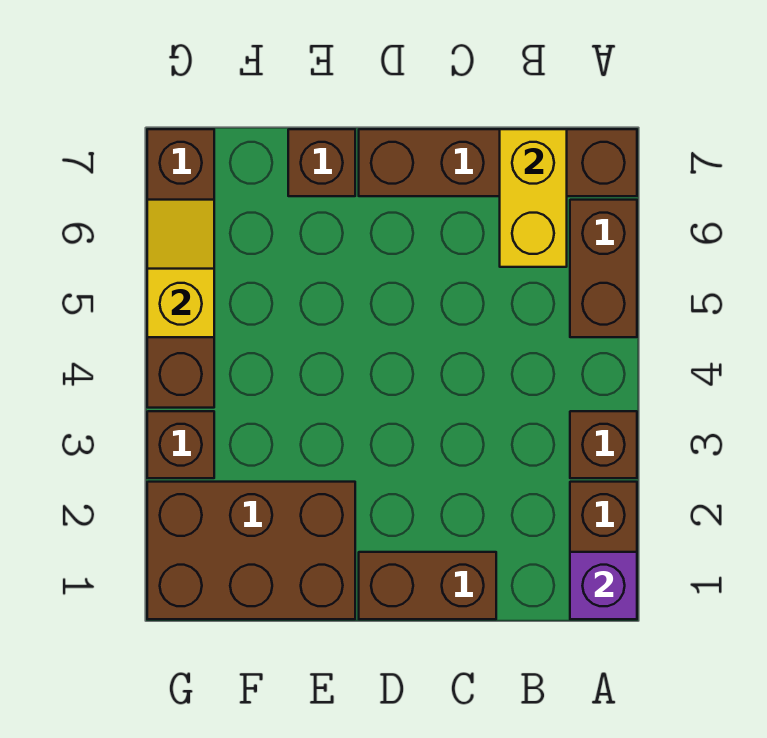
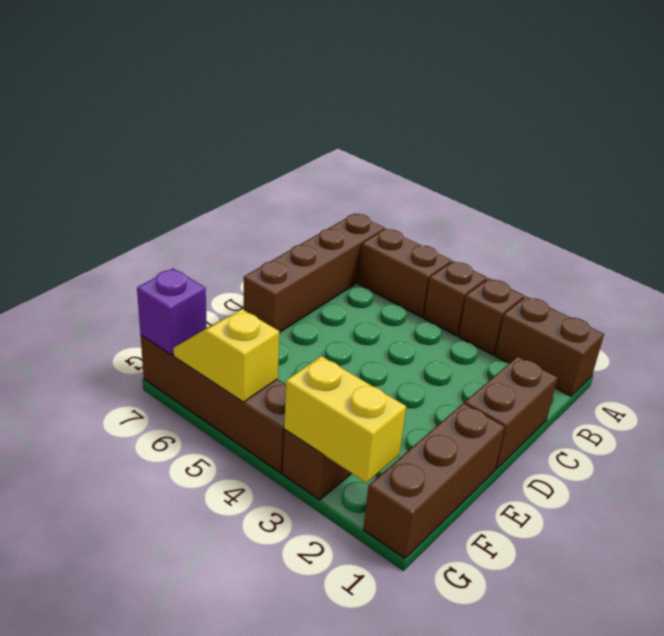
purple 1x1 brick [570,552,637,619] -> purple 1x1 brick moved to [137,269,207,355]
yellow 1x2 brick [500,129,567,267] -> yellow 1x2 brick moved to [284,356,406,483]
brown 2x3 brick [147,482,355,619] -> brown 1x3 brick [363,403,505,559]
brown 1x1 brick [288,129,355,196] -> brown 1x1 brick moved to [424,261,487,336]

